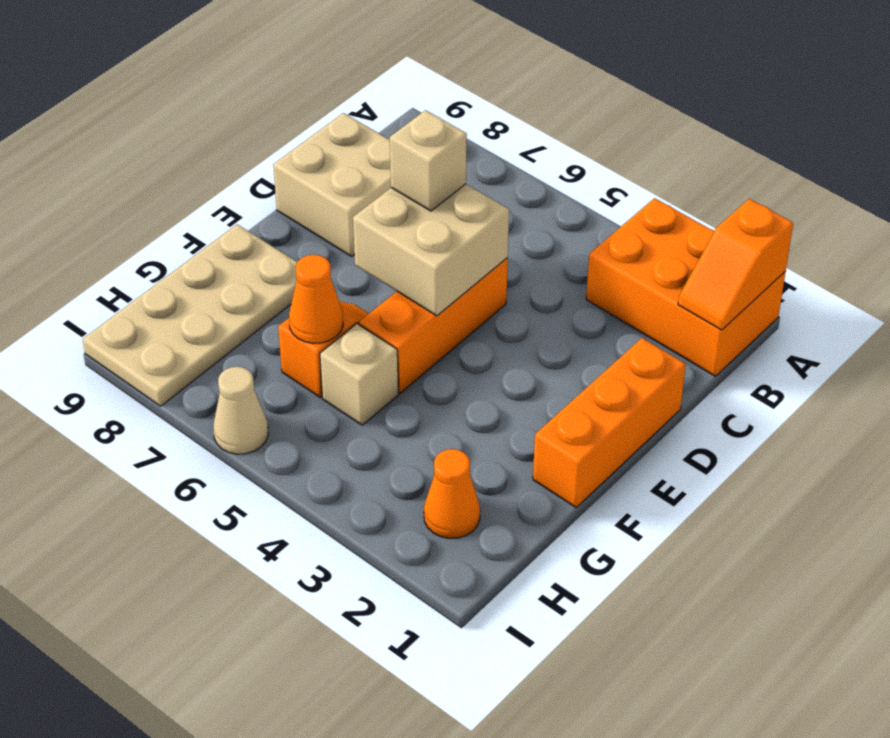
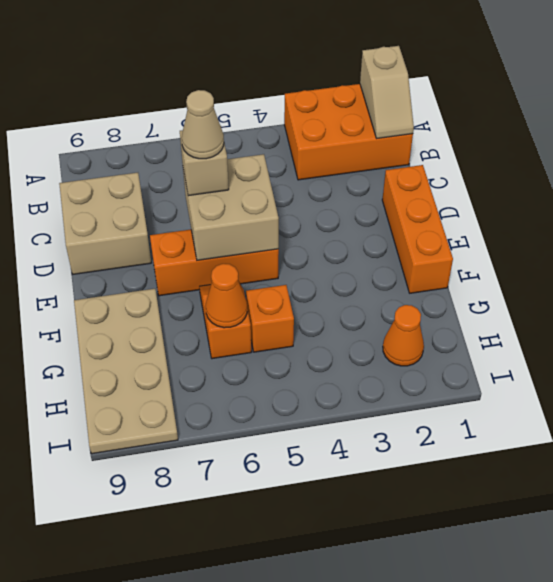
orange 1x2 slope [678,199,793,330] -> tan 1x2 slope [360,46,414,138]
orange 1x3 brick [359,258,508,393] -> orange 1x3 brick turned to [150,229,279,296]
tan 1x1 brick [320,324,398,425] -> orange 1x1 brick [246,285,294,352]
tan 1x1 cone [213,367,268,454] -> tan 1x1 cone moved to [182,90,224,159]

